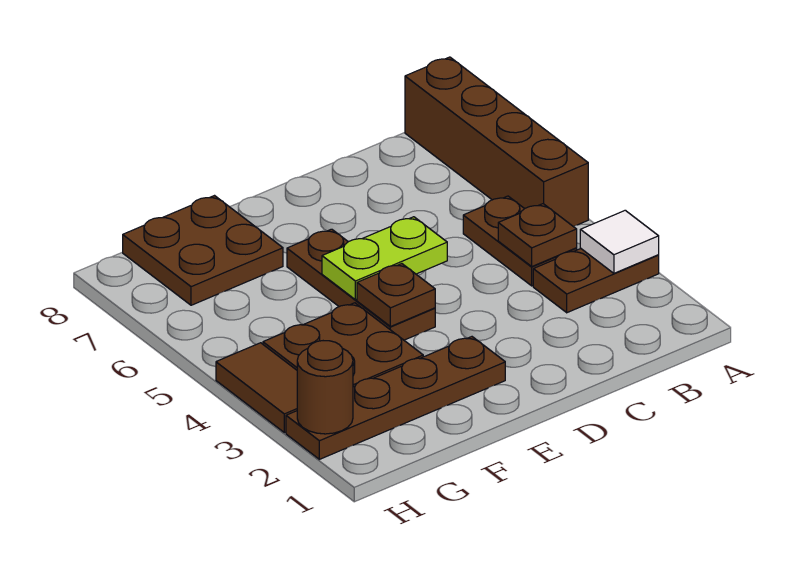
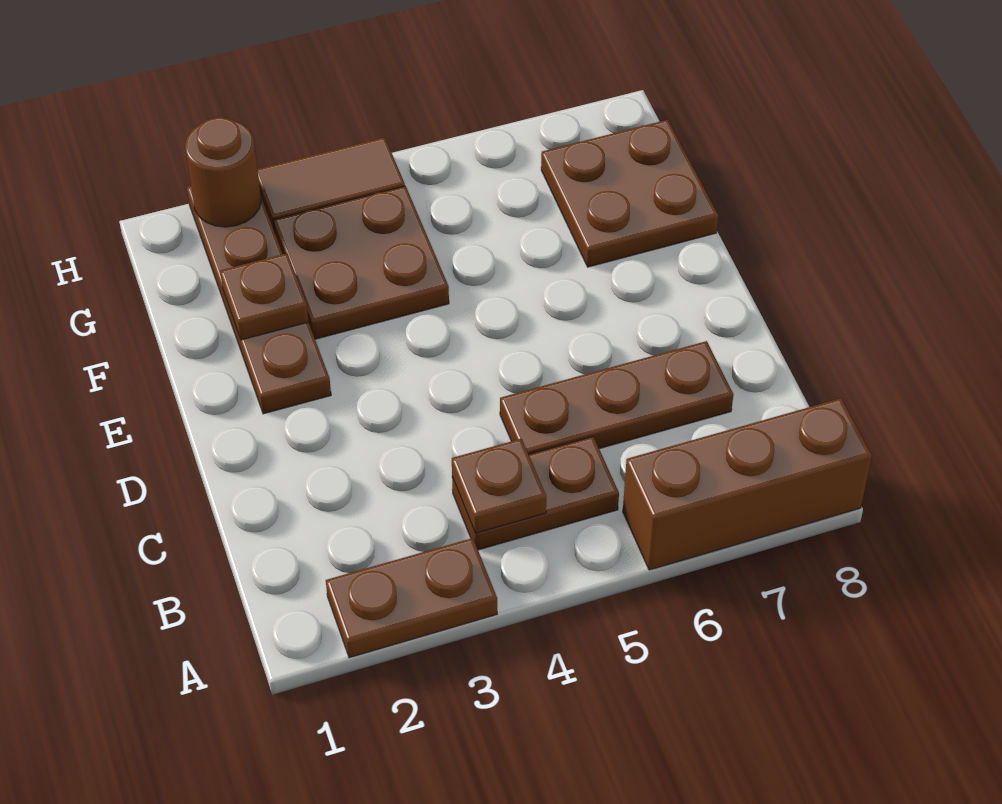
brown 1x2 plate [533,249,659,313] -> brown 1x2 plate turned to [326,538,497,658]
white 1x1 tile [580,210,659,273] -> none
brown 1x4 brick [405,57,588,226] -> brown 1x3 brick [623,398,872,570]
lime 1x2 plate [322,217,447,300] -> none
brown 1x3 plate [287,229,435,340] -> brown 1x3 plate moved to [500,341,733,454]
brown 1x1 plate [357,264,435,327] -> brown 1x1 plate moved to [220,253,309,340]

